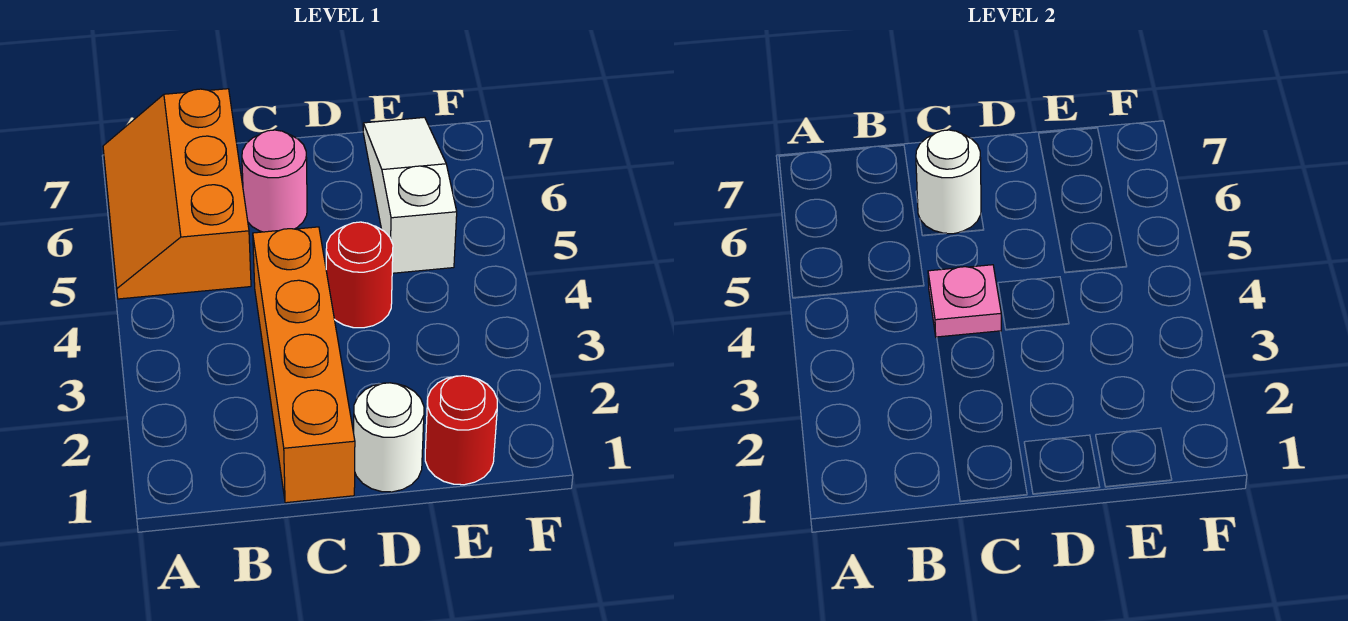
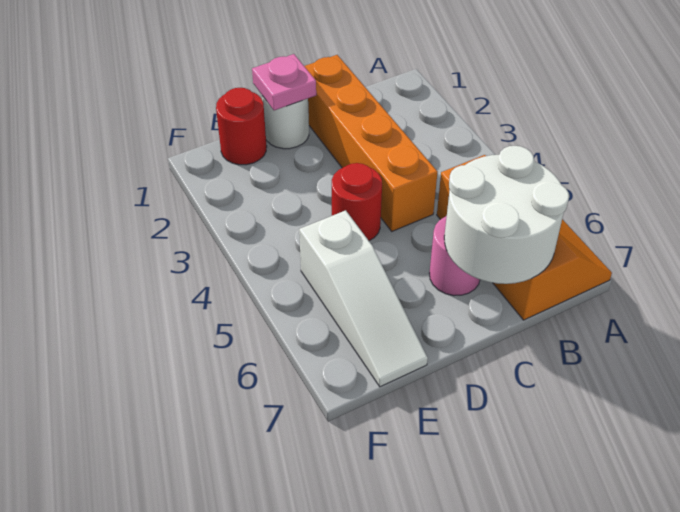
pink 1x1 plate [928,265,1001,337] -> pink 1x1 plate moved to [252,54,316,110]
white 1x1 round brick [916,130,981,234] -> white 2x2 round brick [444,146,569,284]

